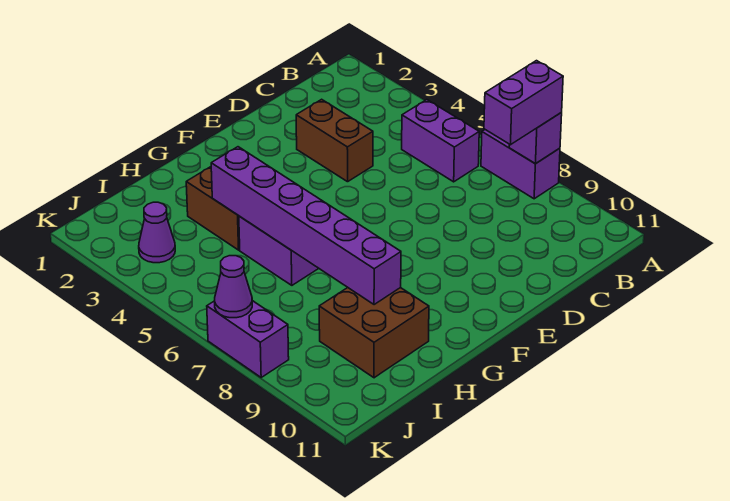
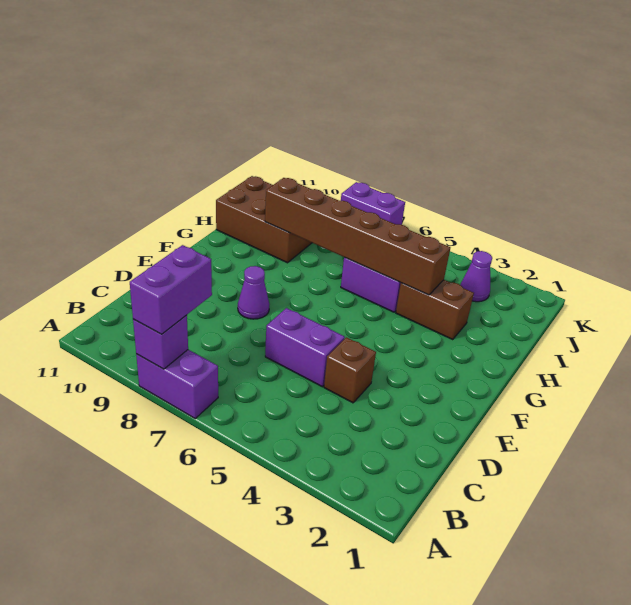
purple 1x2 brick [402,100,479,182] -> purple 1x2 brick moved to [265,308,345,387]
brown 1x2 brick [296,99,373,182] -> brown 1x1 brick [324,337,376,403]
purple 1x6 brick [211,147,401,305] -> brown 1x6 brick [265,178,450,295]
brown 2x2 brick [319,288,429,378] -> brown 2x3 brick [216,176,312,263]
purple 1x1 cone [215,256,252,318] -> purple 1x1 cone moved to [238,266,269,319]

